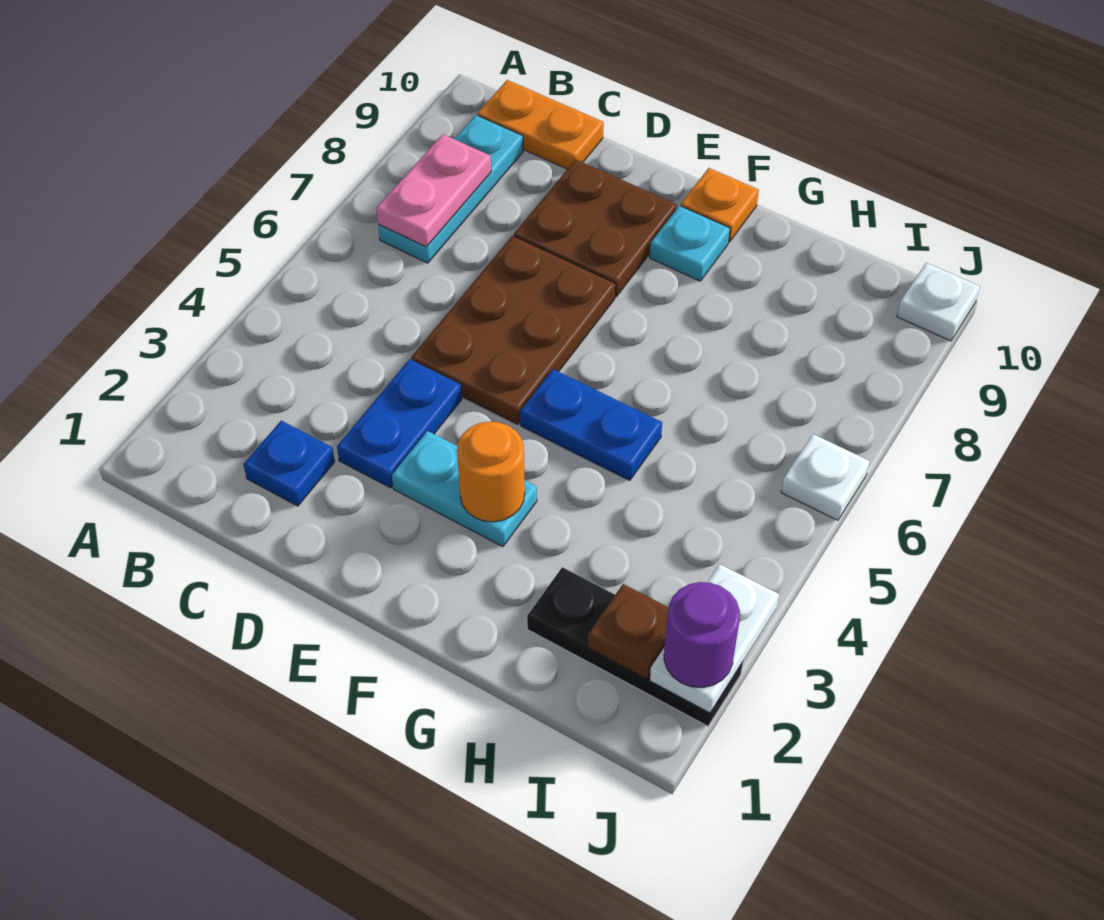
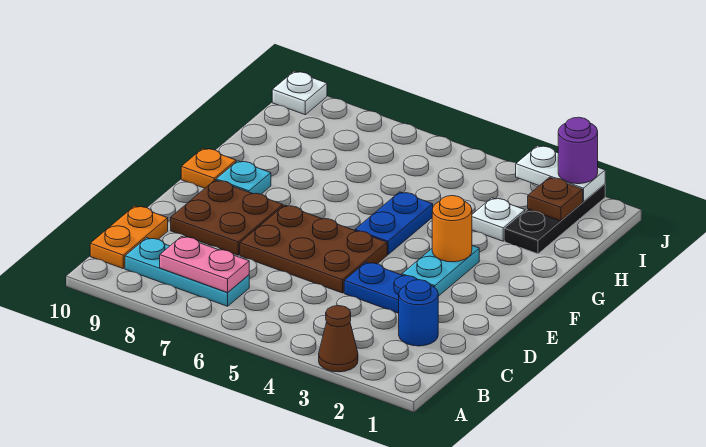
none -> brown 1x1 cone [319,306,358,372]
blue 1x1 plate [243,421,335,506] -> blue 1x1 round brick [399,280,438,346]
white 1x1 plate [781,434,870,520] -> white 1x1 plate moved to [472,198,525,241]

